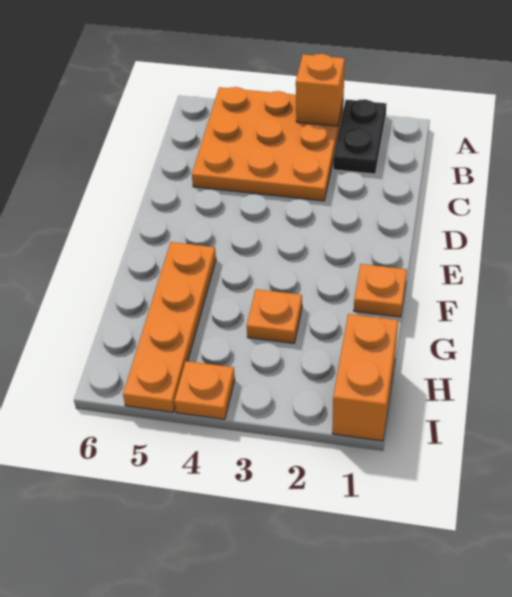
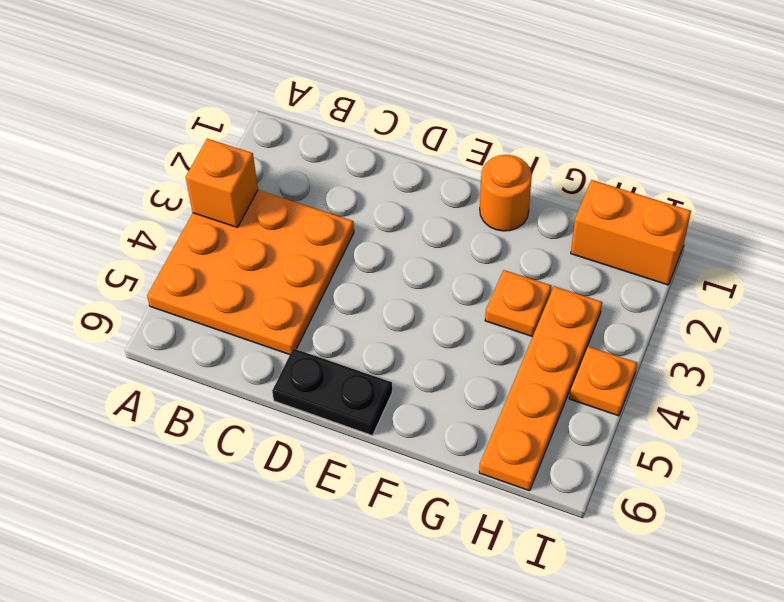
black 1x2 plate [333,99,387,174] -> black 1x2 plate moved to [272,348,392,436]
orange 1x1 plate [354,264,407,317] -> orange 1x1 round brick [480,155,532,231]
orange 1x4 plate [123,242,216,412] -> orange 1x4 plate turned to [479,286,602,491]

